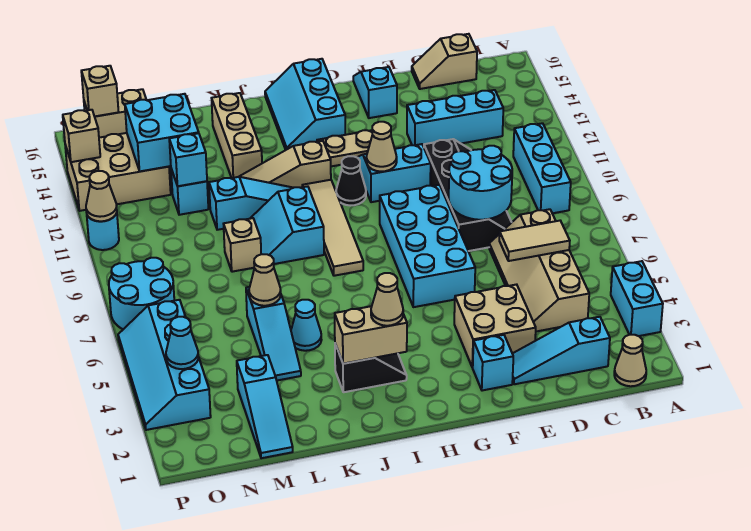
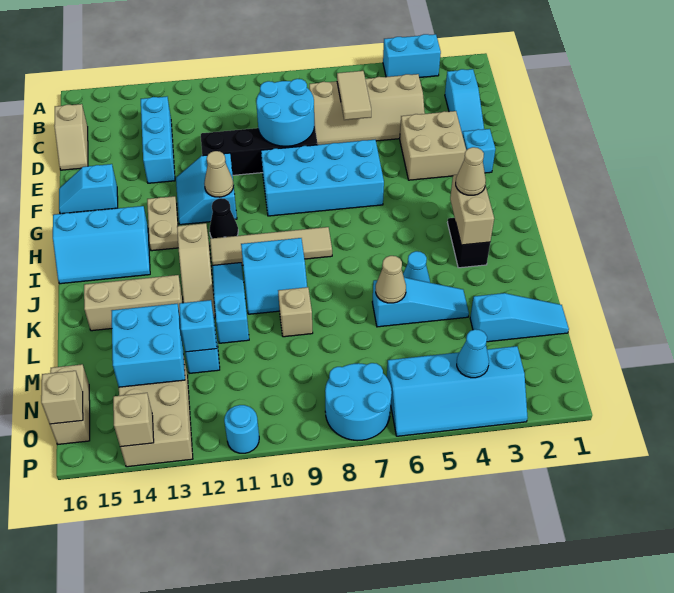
tan 1x1 cone [614,335,646,386] -> none
cyan 1x3 brick [513,123,571,213] -> none
tan 1x1 cone [86,171,117,221] -> none

